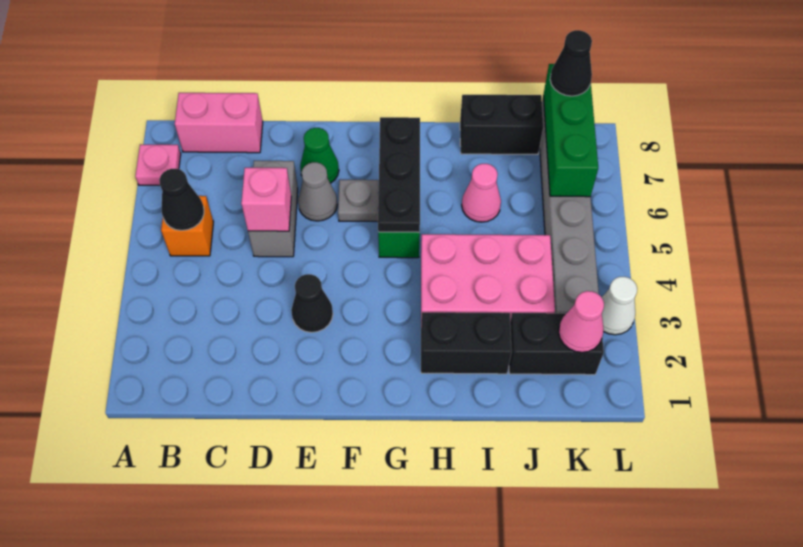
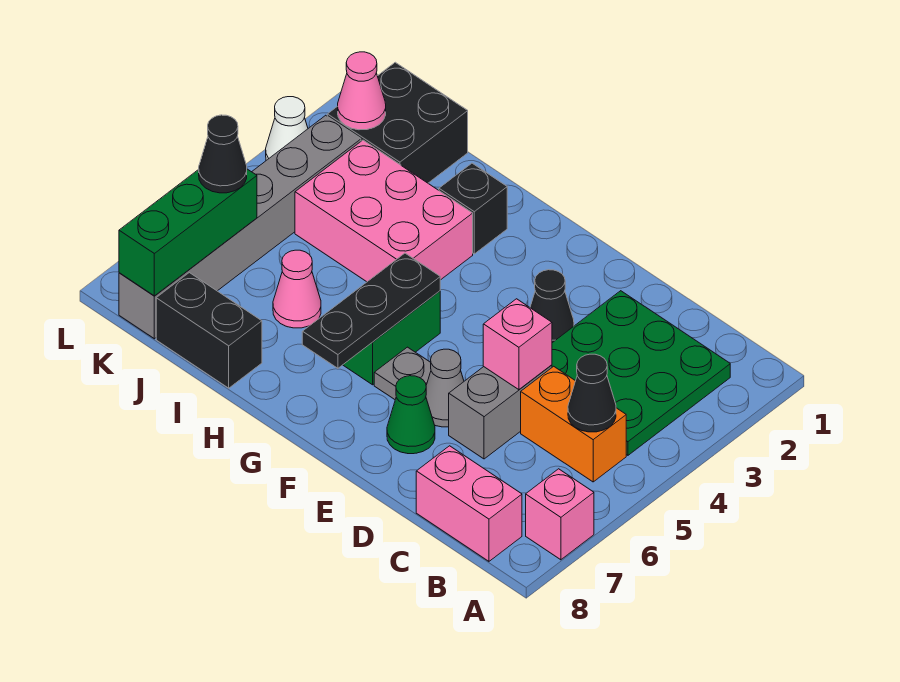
pink 1x1 plate [135,144,181,185] -> pink 1x1 brick [526,469,594,560]
none -> green 3x3 plate [552,291,730,455]
orange 1x1 brick [161,196,213,256] -> orange 1x2 brick [521,366,626,482]
black 1x2 brick [421,312,512,374] -> black 1x1 brick [439,163,507,254]
black 1x2 brick [509,313,604,375] -> black 2x2 brick [327,62,468,183]
black 1x1 cone [550,30,592,96] -> black 1x1 cone moved to [199,115,247,193]

